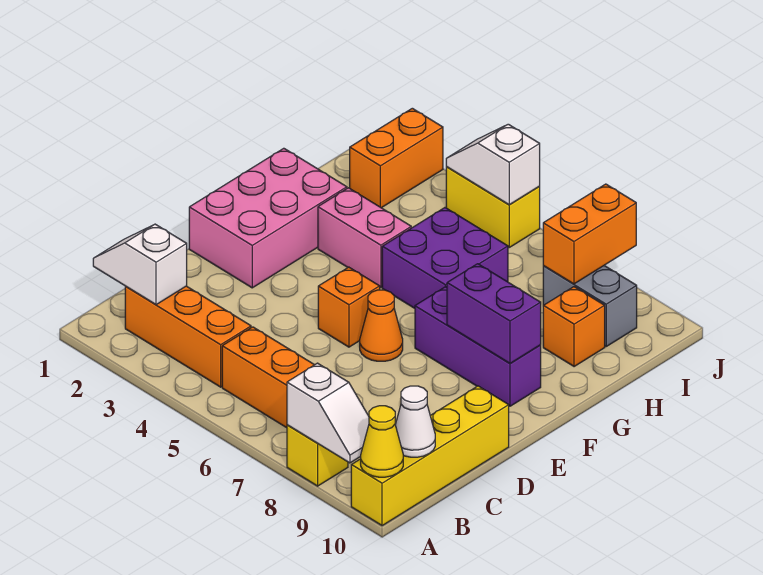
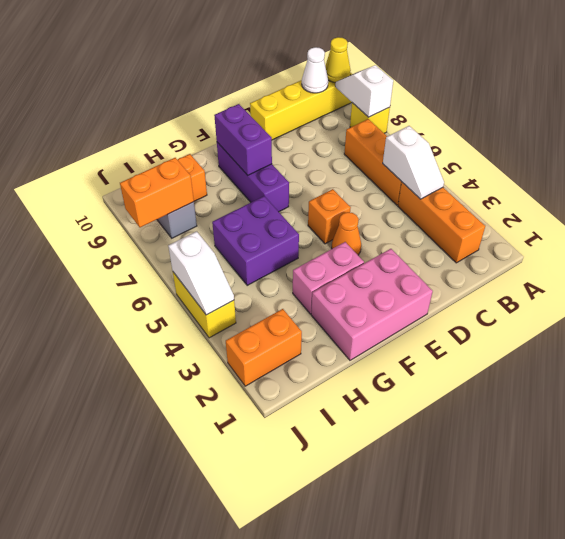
white 1x2 slope [93,224,187,305] -> white 1x2 slope moved to [383,126,444,199]
orange 1x1 cone [360,290,403,361] -> orange 1x1 cone moved to [332,212,361,255]
pink 1x2 brick [318,188,411,288] -> pink 1x2 brick turned to [293,242,364,314]

